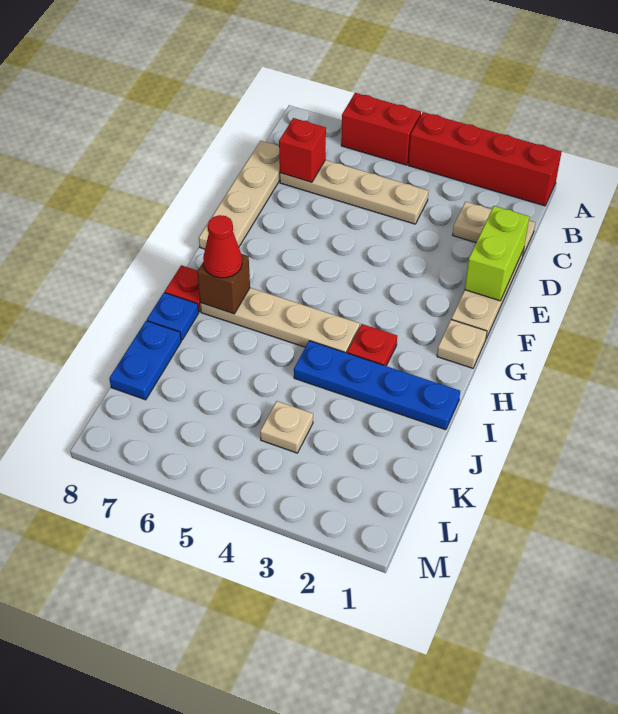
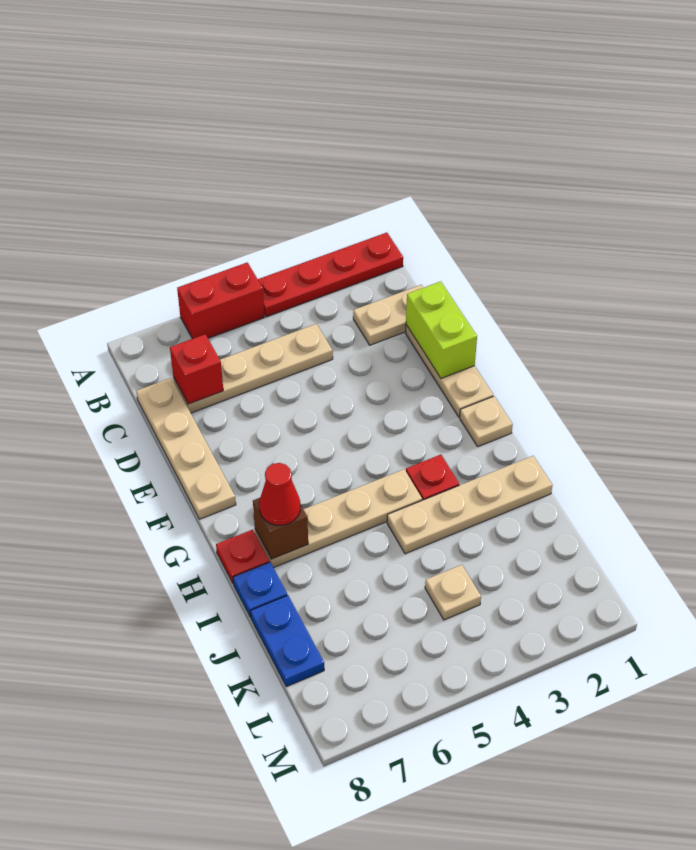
red 1x4 brick [408,112,561,206] -> red 1x4 plate [258,233,403,317]
blue 1x4 plate [294,341,460,430] -> tan 1x4 plate [387,456,552,554]

